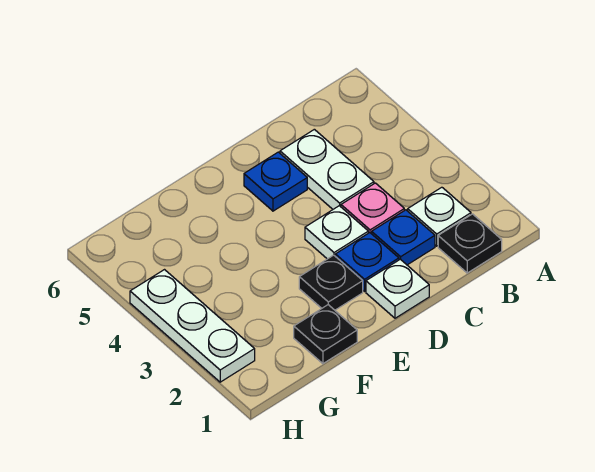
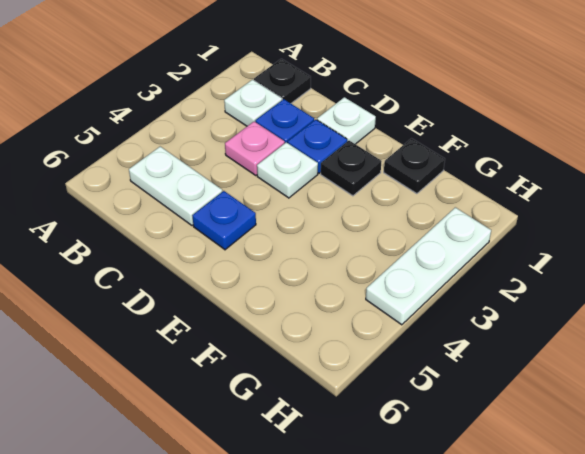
white 1x2 plate [280,129,374,209] -> white 1x2 plate turned to [129,147,222,225]

